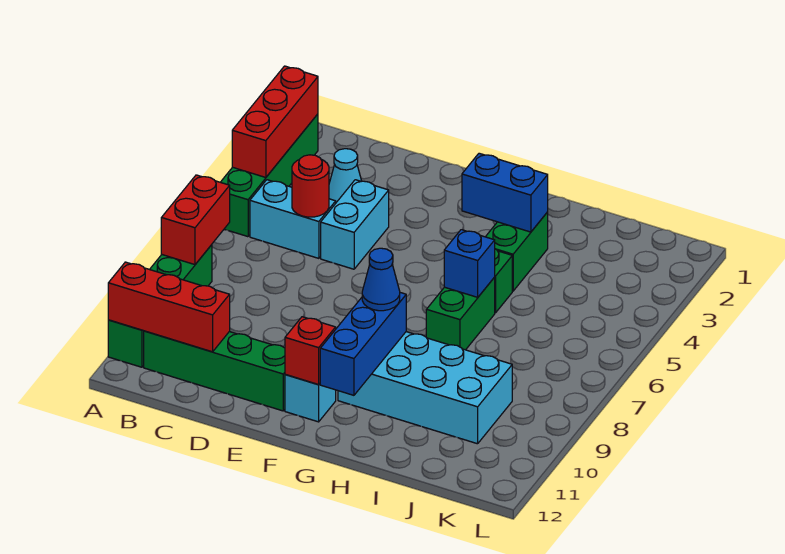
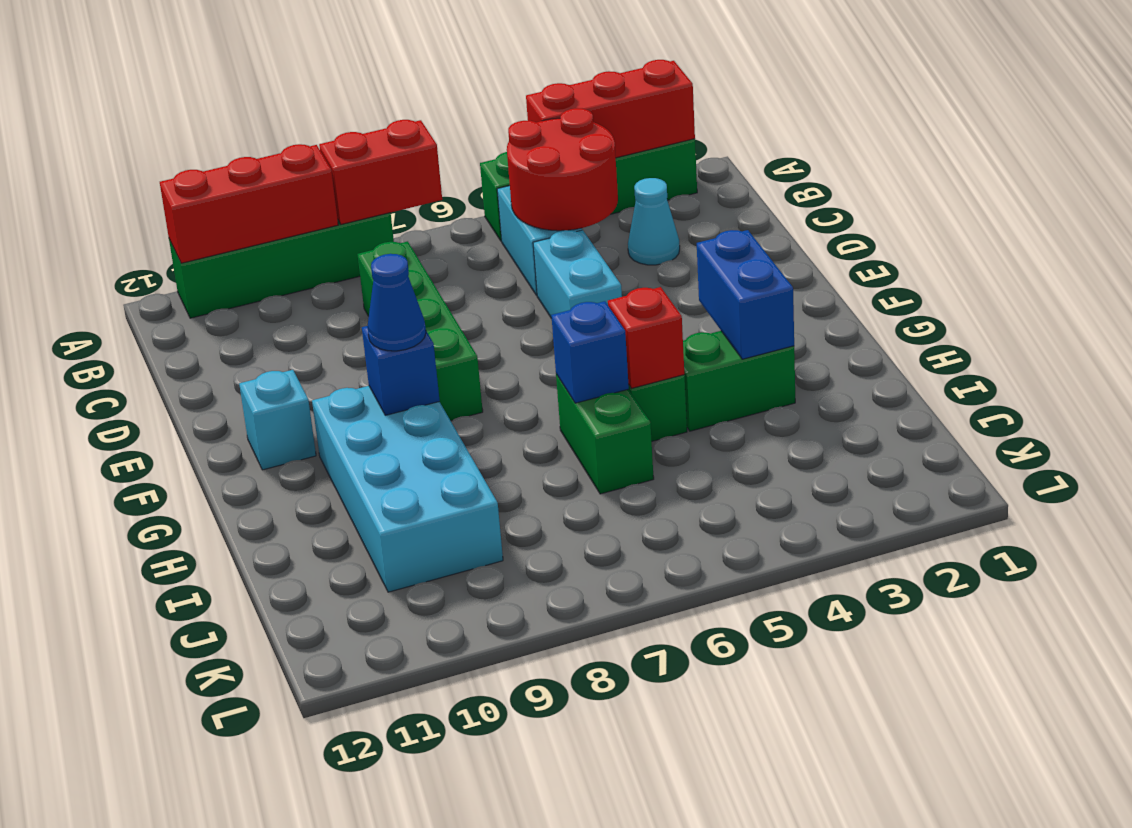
red 1x3 brick [108,262,230,352] -> red 1x3 brick turned to [160,144,338,263]
green 1x4 brick [144,331,285,411] -> green 1x4 brick moved to [358,241,483,421]
red 1x1 round brick [292,155,329,217] -> red 2x2 round brick [507,108,618,231]
cyan 1x2 brick [321,180,389,269] -> cyan 1x2 brick turned to [533,230,622,318]
red 1x1 brick [285,317,336,384] -> red 1x1 brick moved to [608,287,684,388]
blue 1x3 brick [320,293,406,395] -> blue 1x1 brick [362,326,440,415]
green 1x2 brick [426,277,495,350] -> green 1x2 brick turned to [556,374,654,494]

